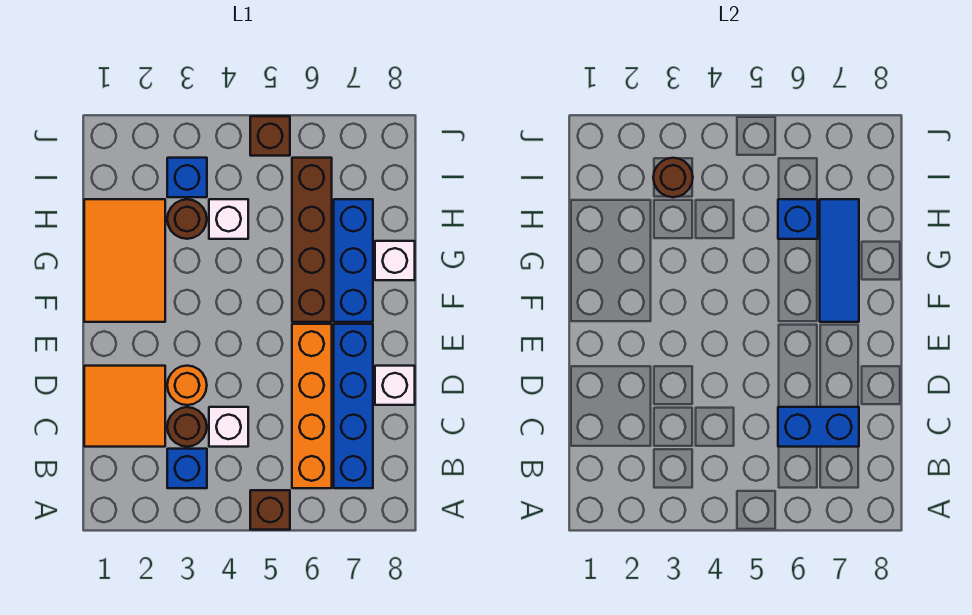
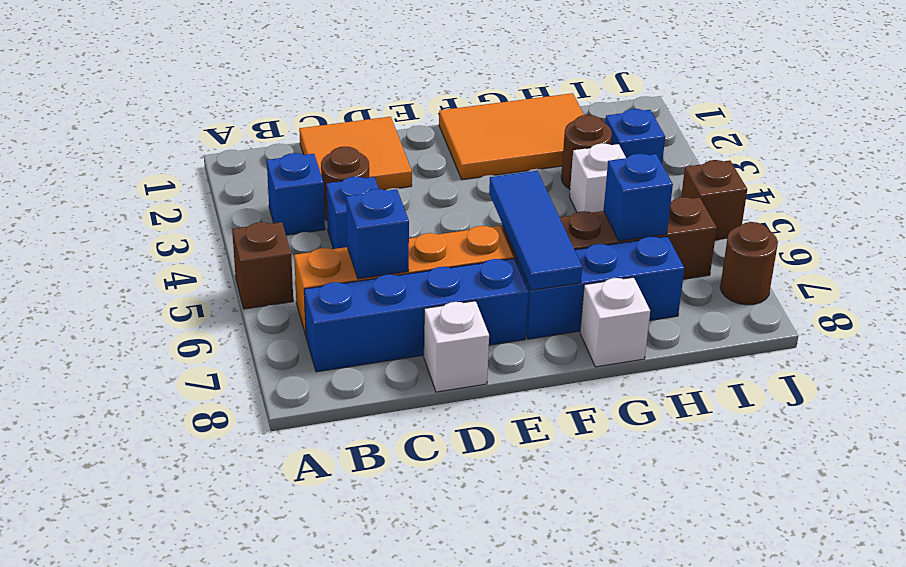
white 1x1 brick [209,407,248,447] -> blue 1x1 brick [326,177,379,249]
blue 1x2 brick [778,407,859,447] -> blue 1x1 brick [346,189,409,279]
orange 1x1 round brick [167,366,207,405] -> none
blue 1x3 tile [820,199,859,322] -> blue 1x3 tile turned to [489,171,582,290]
brown 1x1 round brick [653,158,693,197] -> brown 1x1 round brick moved to [720,222,778,305]

